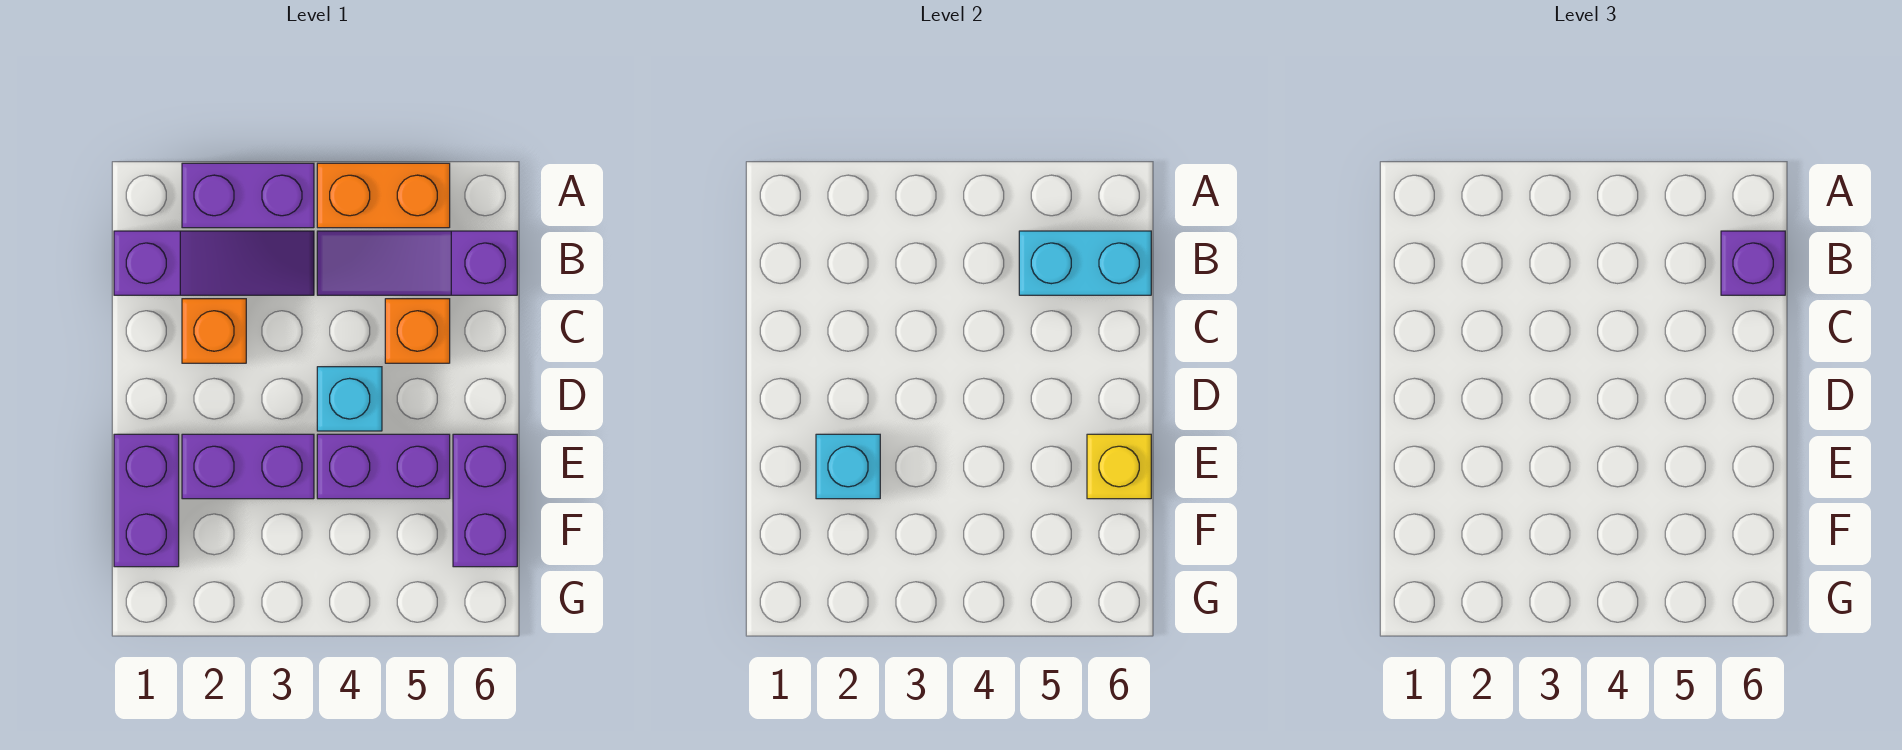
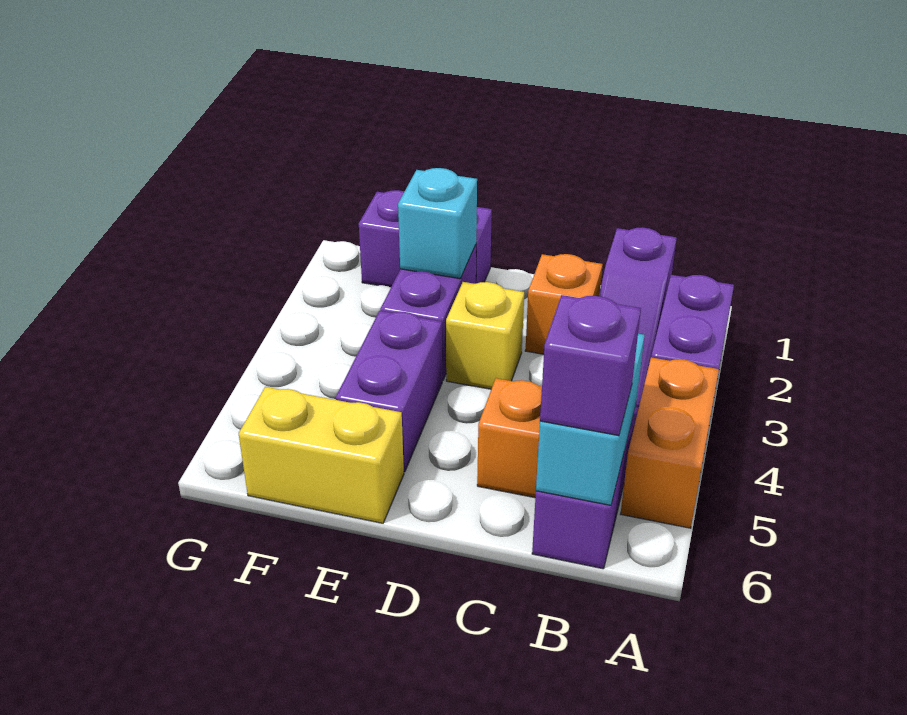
cyan 1x1 brick [317,367,382,431] -> none
purple 1x2 brick [453,434,517,567] -> yellow 1x2 brick [239,387,404,523]
yellow 1x1 brick [1087,434,1151,499] -> yellow 1x1 brick moved to [446,282,524,389]

